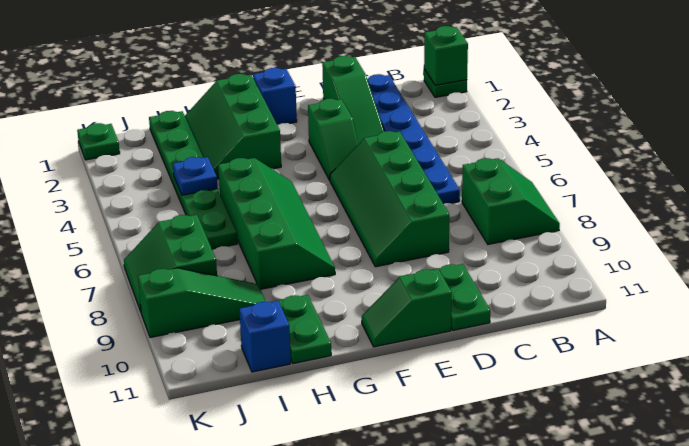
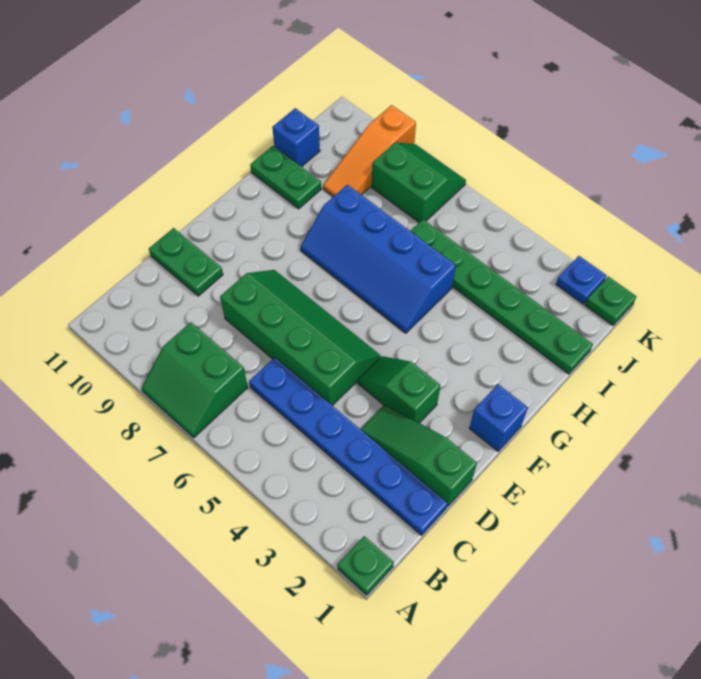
green 1x1 brick [424,26,468,85] -> none
green 1x2 slope [362,269,452,347] -> none
green 2x3 slope [185,74,281,179] -> none
green 2x4 slope [218,158,335,289] -> blue 2x4 slope [301,185,456,333]
blue 1x1 plate [173,157,217,195] -> blue 1x1 plate moved to [556,256,607,304]
green 1x3 slope [138,268,266,338] -> orange 1x3 slope [323,105,416,197]

